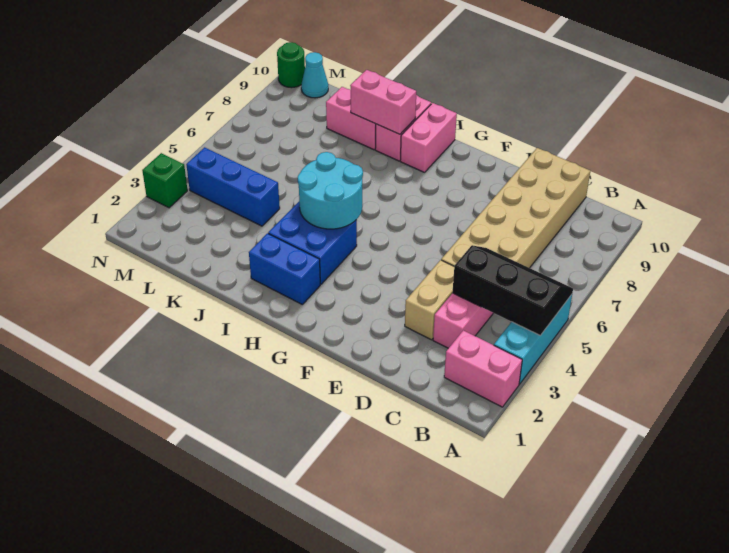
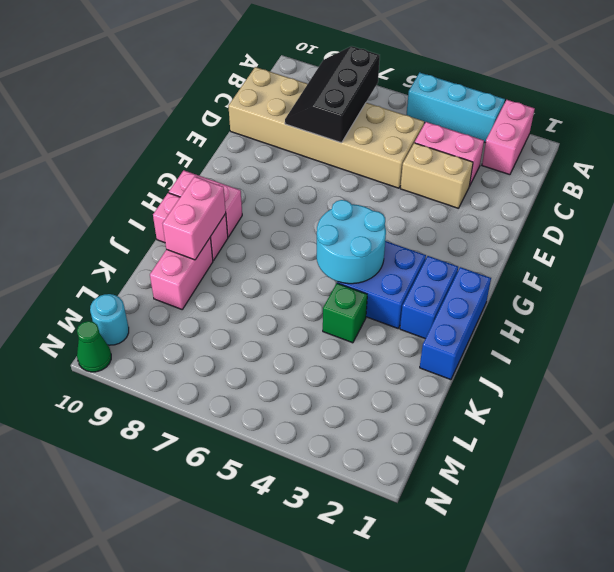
black 2x3 slope [452,245,573,335] -> black 2x3 slope moved to [285,46,380,143]
blue 1x3 brick [186,147,280,226] -> blue 1x3 brick moved to [420,267,491,380]
cyan 1x1 cone [301,52,328,98] -> cyan 1x1 round brick [90,294,129,345]
green 1x1 brick [142,153,188,208] -> green 1x1 brick moved to [323,283,367,343]
green 1x1 round brick [277,42,305,88] -> green 1x1 cone [77,321,111,372]

